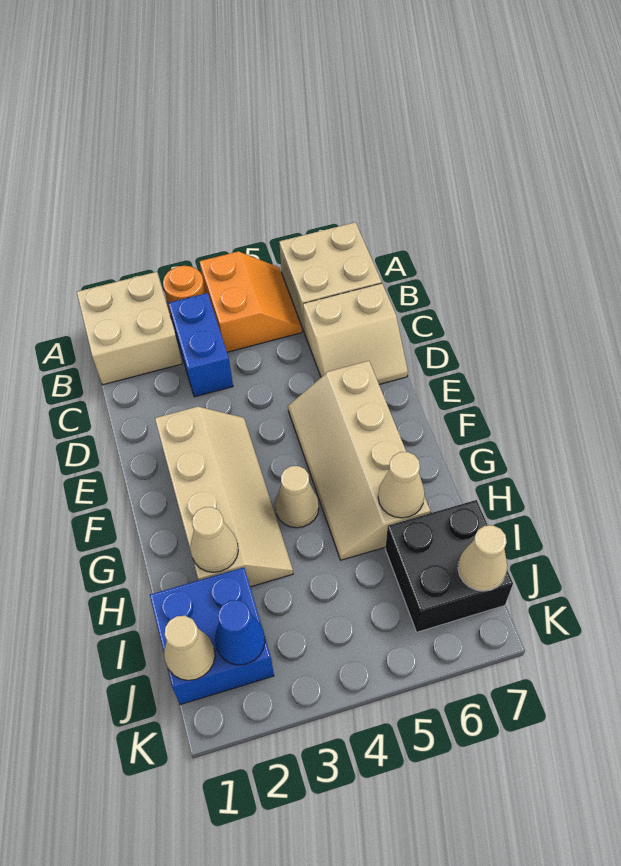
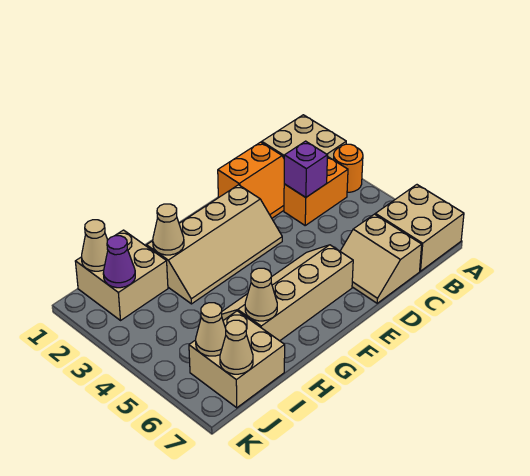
orange 2x2 slope [200,251,302,352] -> orange 2x2 slope moved to [218,142,284,218]
blue 1x2 brick [168,293,233,397] -> orange 1x2 brick [284,156,348,225]
none -> purple 1x1 brick [284,141,327,197]
tan 1x1 cone [275,466,319,528] -> tan 1x1 cone moved to [196,303,226,356]
blue 2x2 brick [150,567,274,705] -> tan 2x2 brick [75,230,168,320]
black 2x2 brick [385,500,513,632] -> tan 2x2 brick [189,311,285,408]
blue 1x1 cone [215,600,265,665] -> purple 1x1 cone [103,236,135,288]

